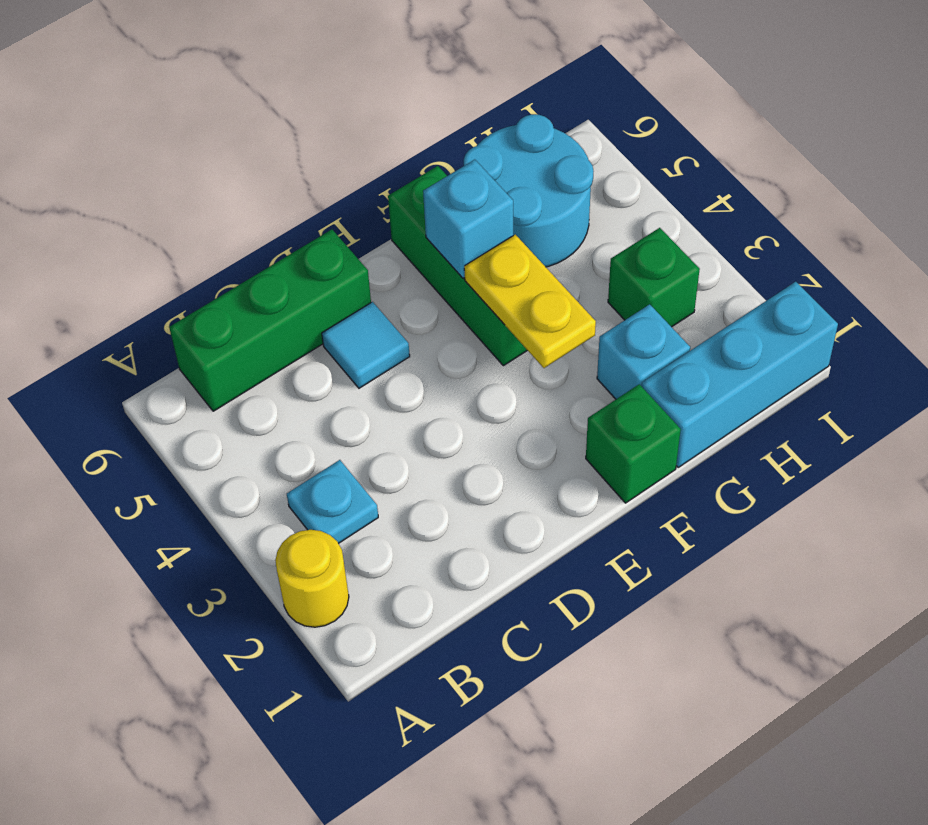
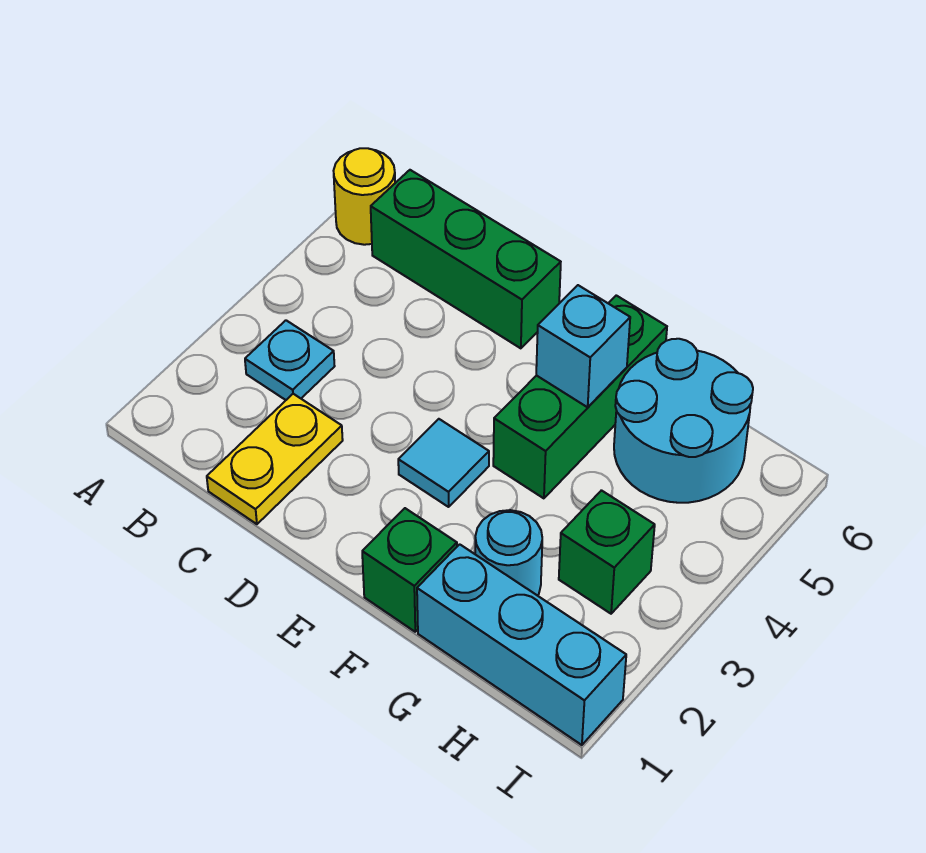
yellow 1x1 round brick [275,530,349,627] -> yellow 1x1 round brick moved to [334,148,395,245]
cyan 1x1 tile [322,302,410,388] -> cyan 1x1 tile moved to [398,419,489,507]
yellow 1x2 plate [464,235,596,368] -> yellow 1x2 plate moved to [207,394,343,524]
cyan 1x1 brick [597,304,690,399] -> cyan 1x1 round brick [475,510,542,596]

